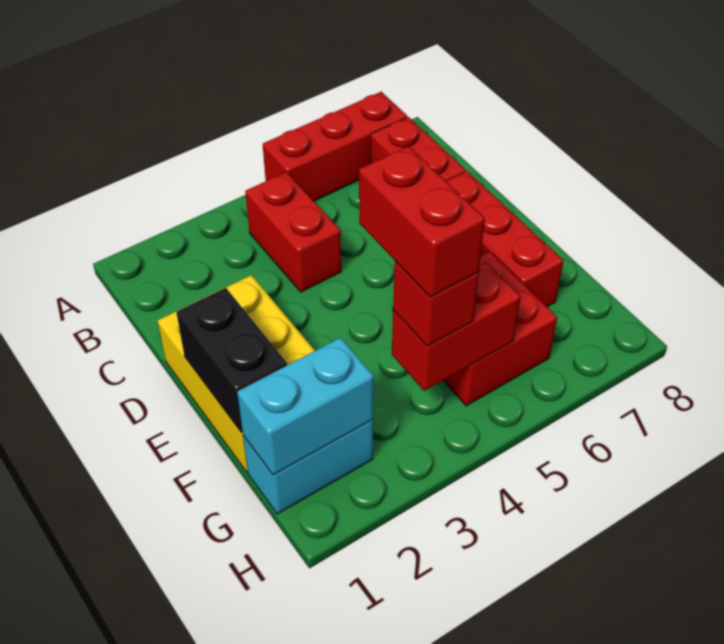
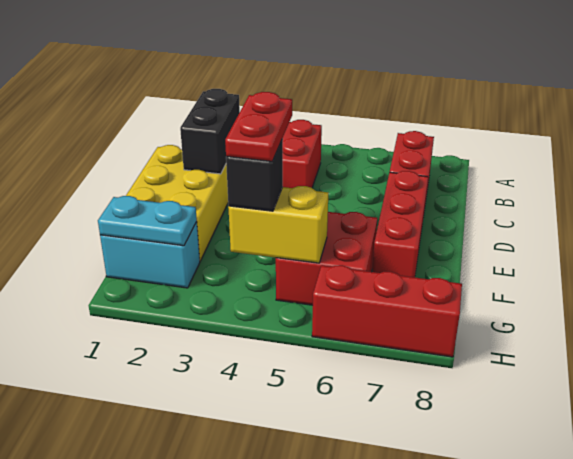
red 1x3 brick [263,92,407,201] -> red 1x3 brick moved to [312,265,462,357]
black 1x2 brick [176,288,287,433] -> black 1x2 brick moved to [180,89,240,174]
red 1x2 brick [359,146,485,297] -> red 1x2 plate [225,92,292,161]
cyan 1x2 brick [237,338,374,475] -> cyan 1x2 plate [98,196,197,246]
red 1x2 brick [392,262,521,391] -> yellow 1x2 brick [228,186,328,263]
red 1x1 brick [393,261,479,346] -> black 1x1 brick [226,139,283,211]

